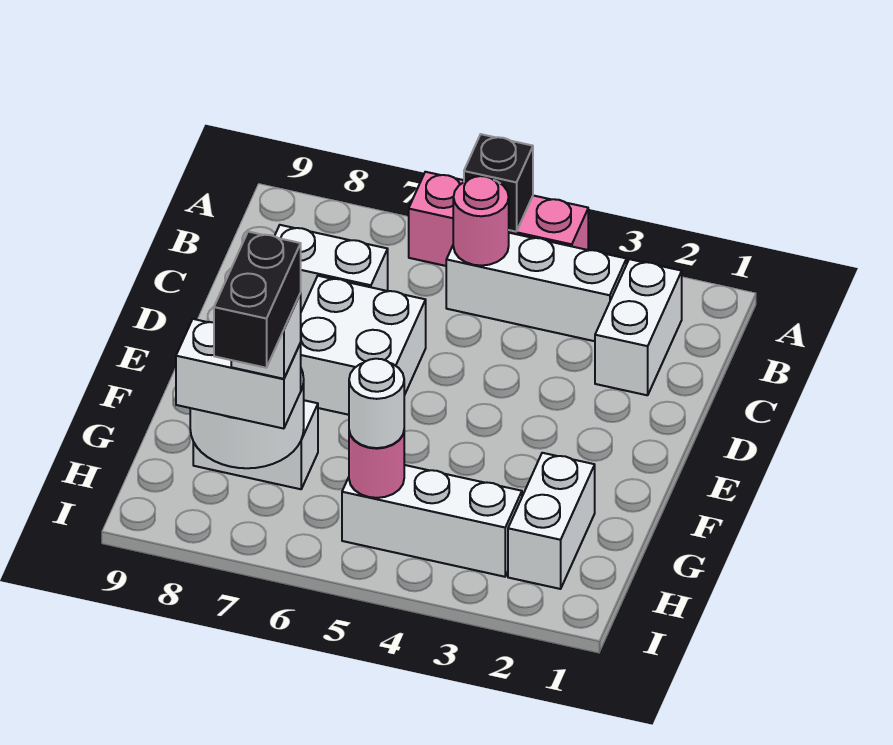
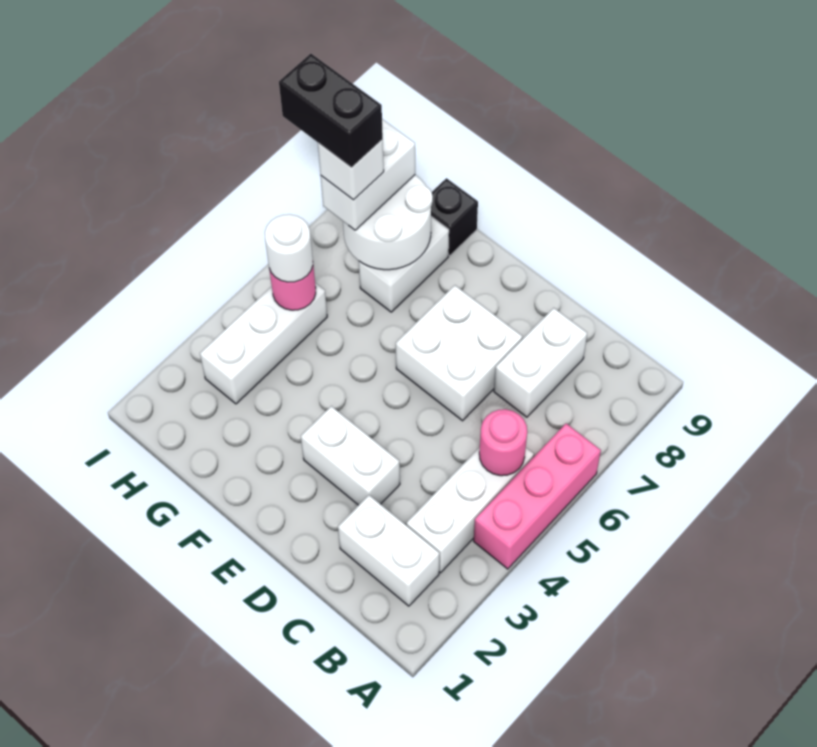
black 1x1 brick [464,134,533,232] -> black 1x1 brick moved to [431,178,478,256]
white 1x2 brick [508,453,595,589] -> white 1x2 brick moved to [301,406,400,505]

